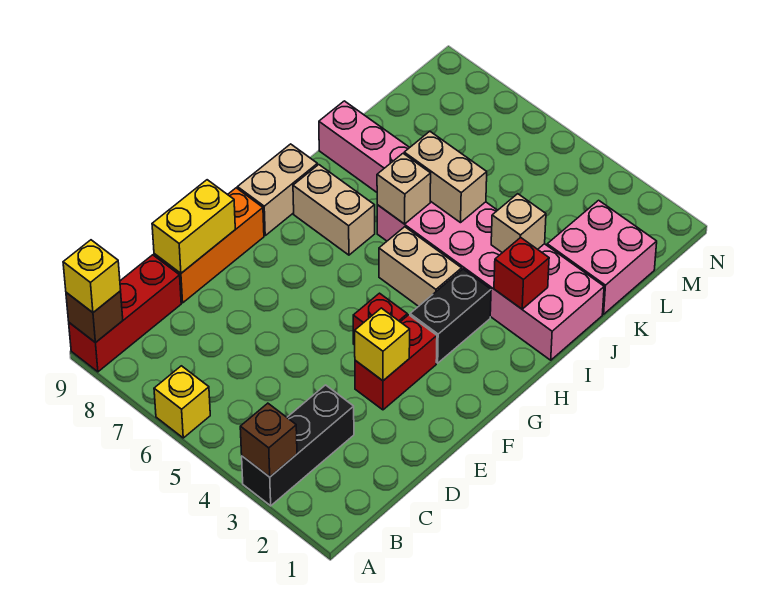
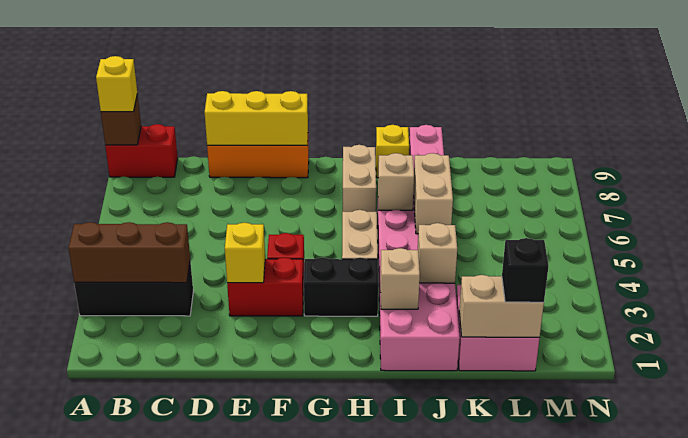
brown 1x1 brick [240,403,297,477] -> brown 1x3 brick [68,222,190,283]
yellow 1x1 brick [154,366,210,438] -> yellow 1x1 brick moved to [376,125,409,178]
red 1x3 brick [69,255,181,372] -> red 1x2 brick [105,124,178,177]
yellow 1x2 brick [152,180,235,273] -> yellow 1x3 brick [205,91,308,145]
tan 1x2 brick [237,144,318,235] -> tan 1x2 brick moved to [459,275,544,337]
red 1x1 brick [494,237,549,309] -> tan 1x1 brick [380,248,420,309]
none -> black 1x1 brick [502,238,549,302]

